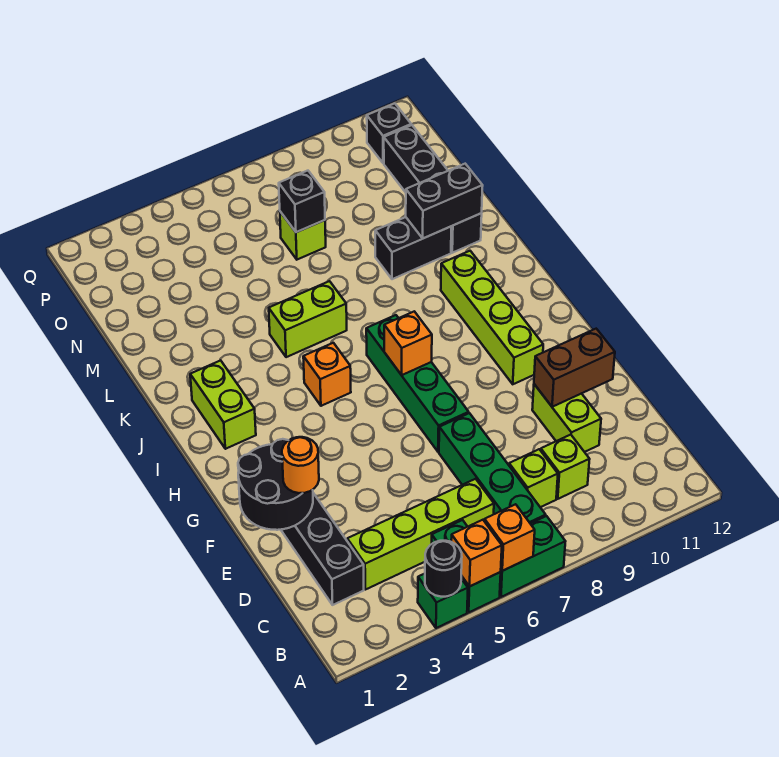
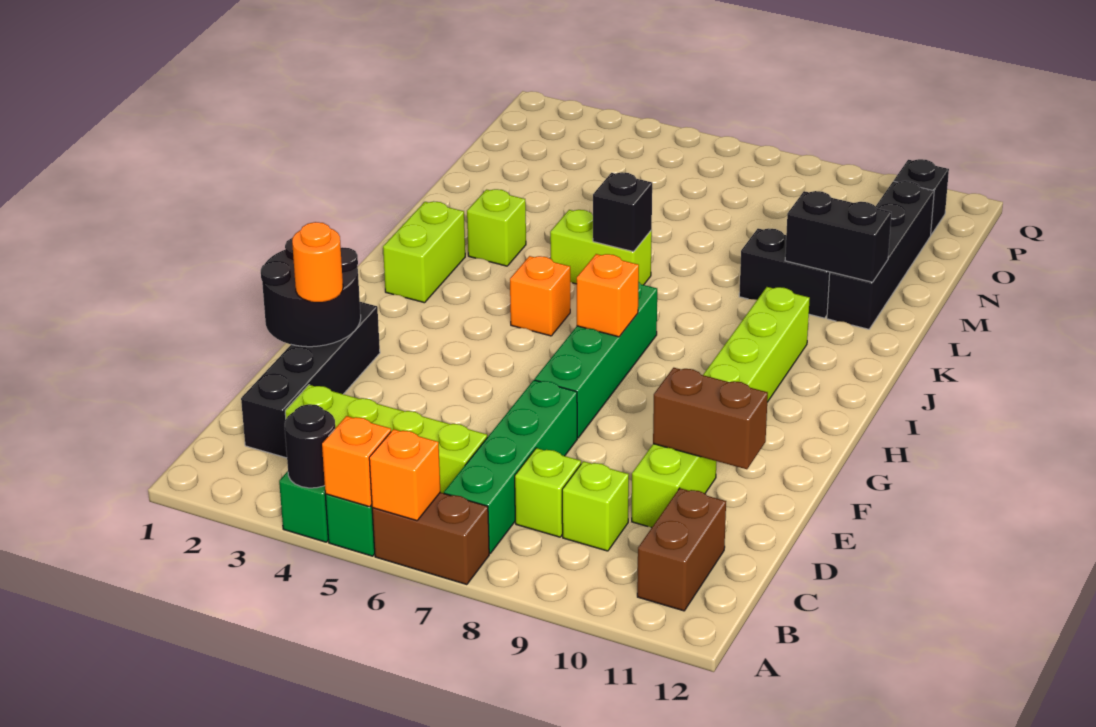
green 1x2 brick [500,516,566,597] -> brown 1x2 brick [372,493,489,585]
none -> brown 1x2 brick [637,488,726,611]
lime 1x1 brick [280,212,326,260] -> lime 1x1 brick moved to [467,189,526,266]
black 1x1 brick [279,171,325,232] -> black 1x1 brick moved to [593,172,652,252]

